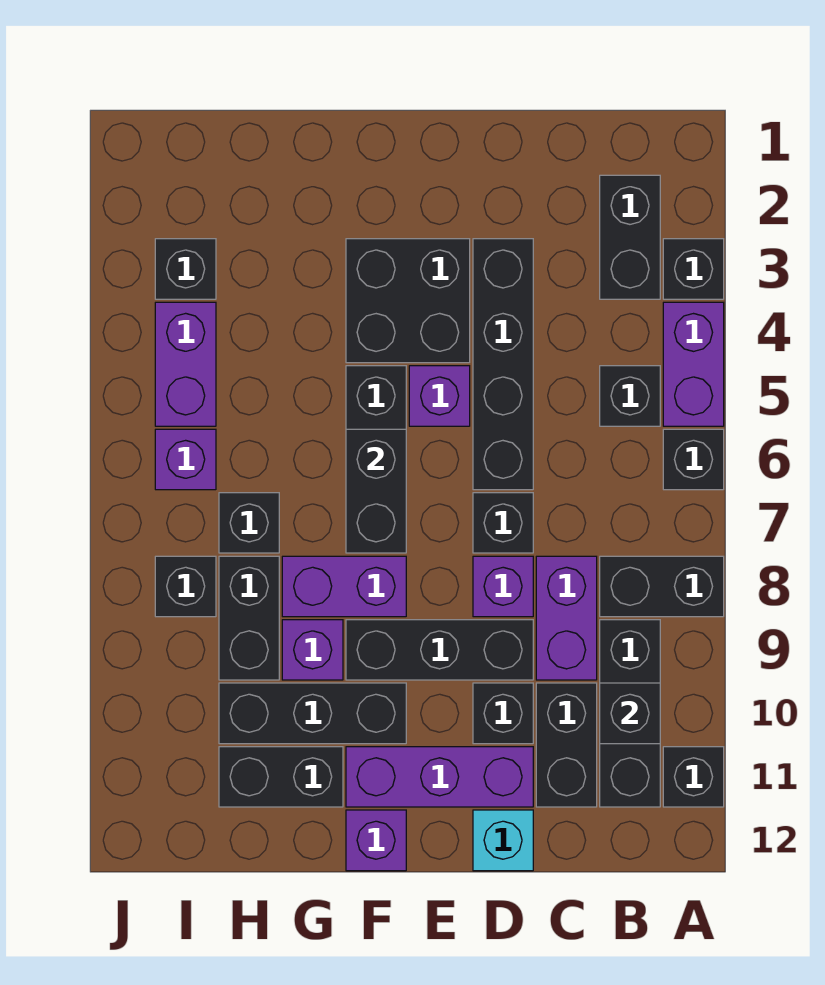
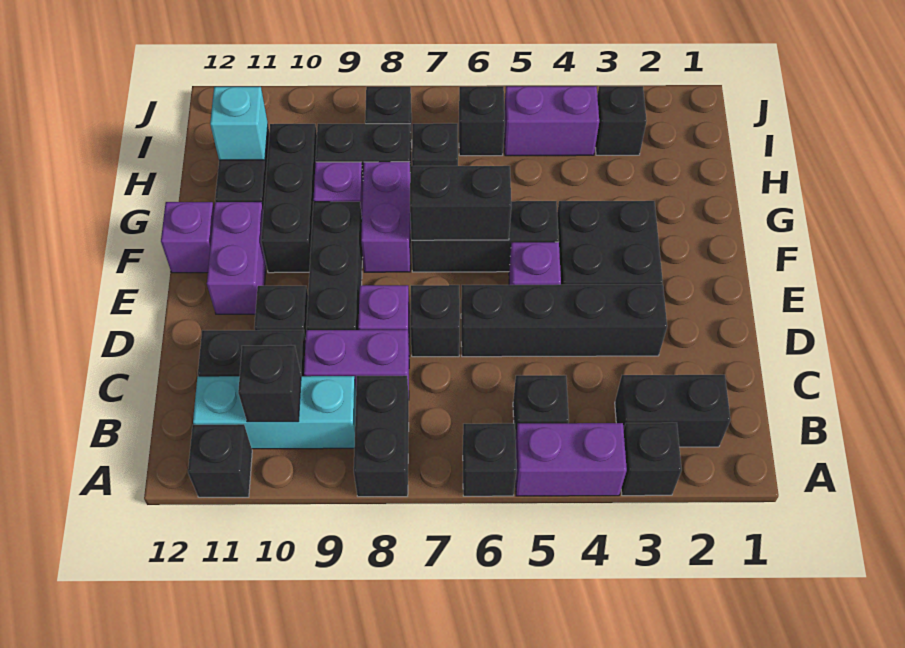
black 1x3 brick [600,620,660,807] -> cyan 1x3 brick [193,376,356,449]
purple 1x3 brick [346,747,533,807] -> purple 1x2 brick [207,202,266,314]
cyan 1x1 brick [473,810,533,871] -> cyan 1x1 brick moved to [210,87,268,160]
purple 1x1 brick [155,429,216,490] -> black 1x1 brick [459,86,505,156]

